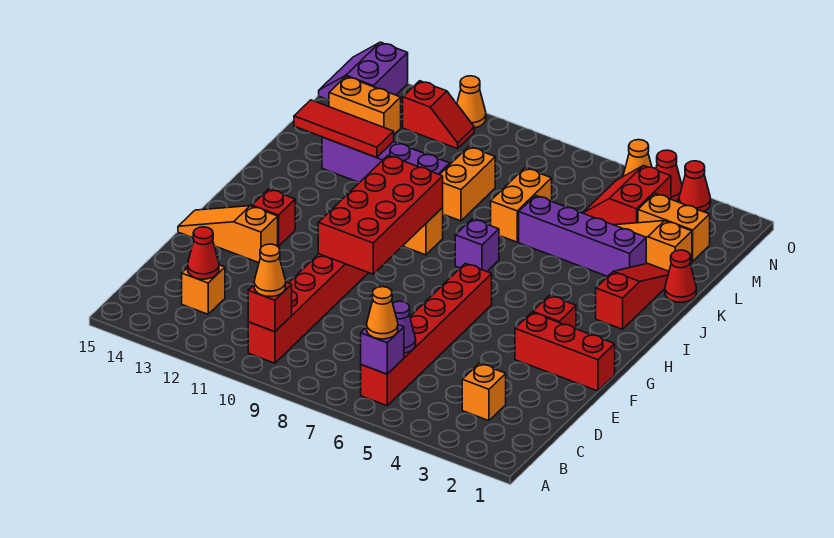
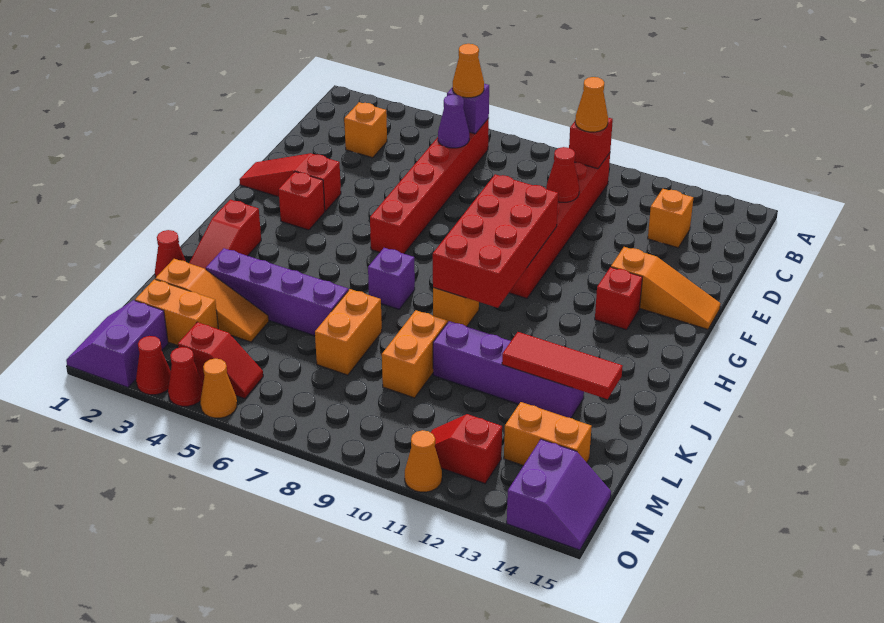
red 1x1 cone [188,227,219,279] -> red 1x1 cone moved to [546,147,579,202]
red 1x3 brick [515,312,615,391] -> red 1x3 slope [239,153,341,211]
red 2x2 slope [583,166,671,225] -> red 1x2 slope [178,322,263,399]
none -> purple 2x2 slope [66,300,168,387]

